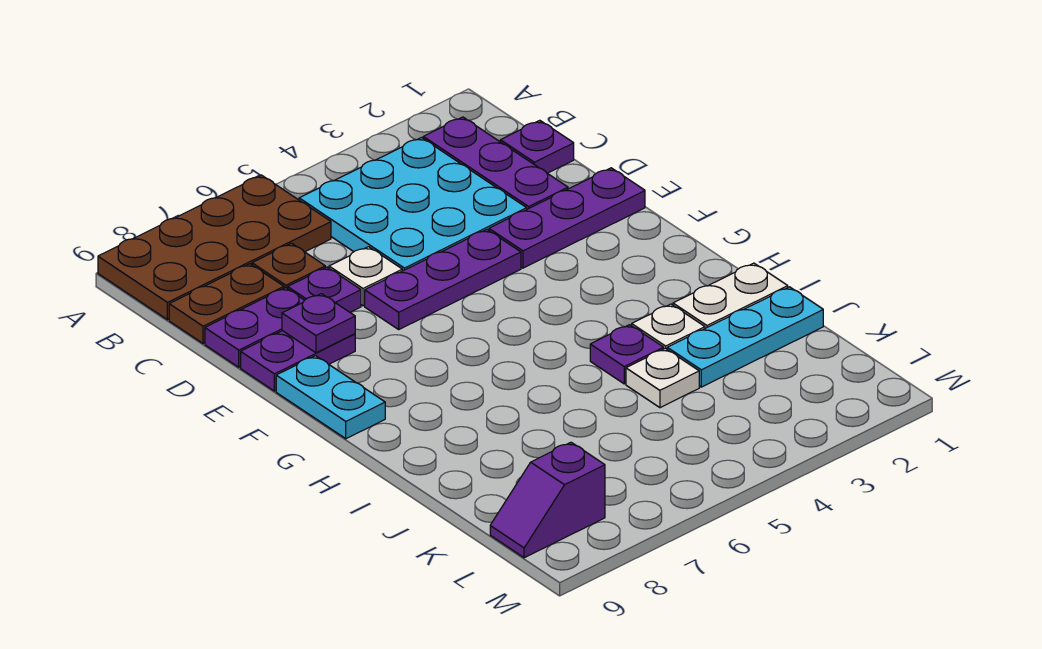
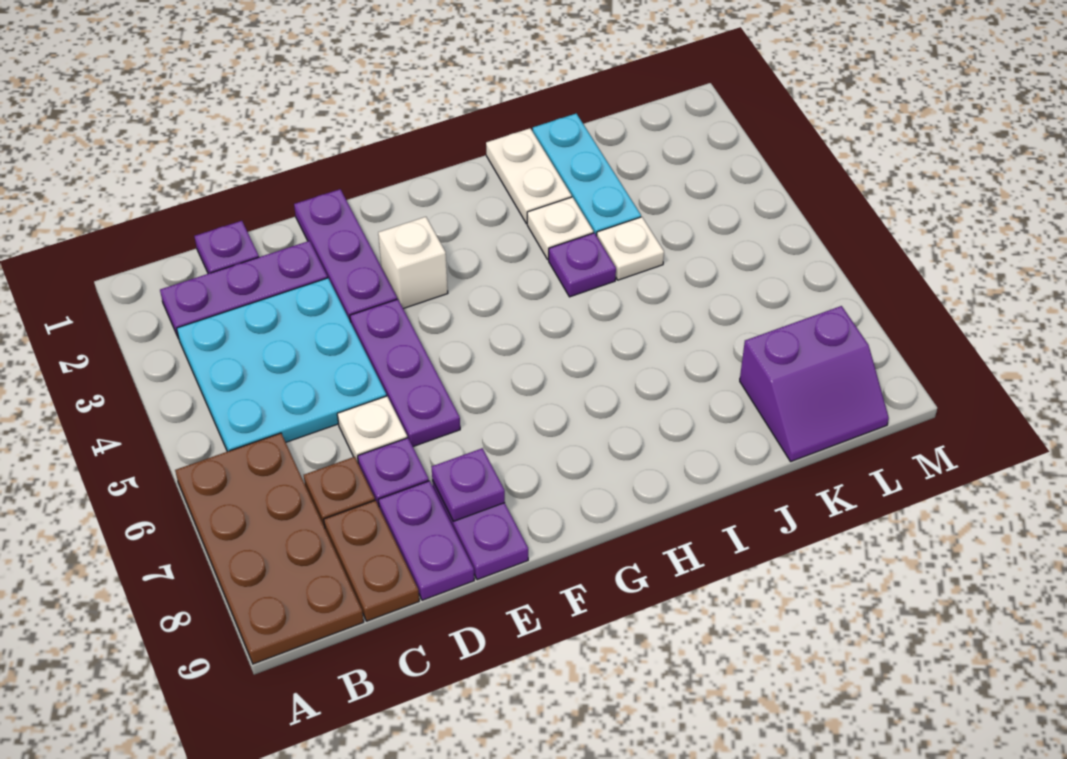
none -> white 1x1 brick [378,217,448,309]
cyan 1x2 plate [276,356,385,439] -> none
purple 1x2 slope [490,442,605,558] -> purple 2x2 slope [740,306,889,461]

